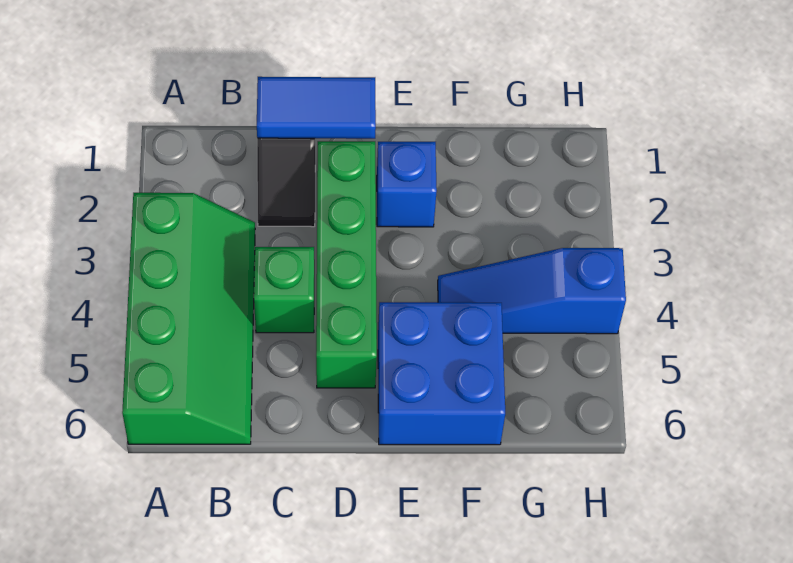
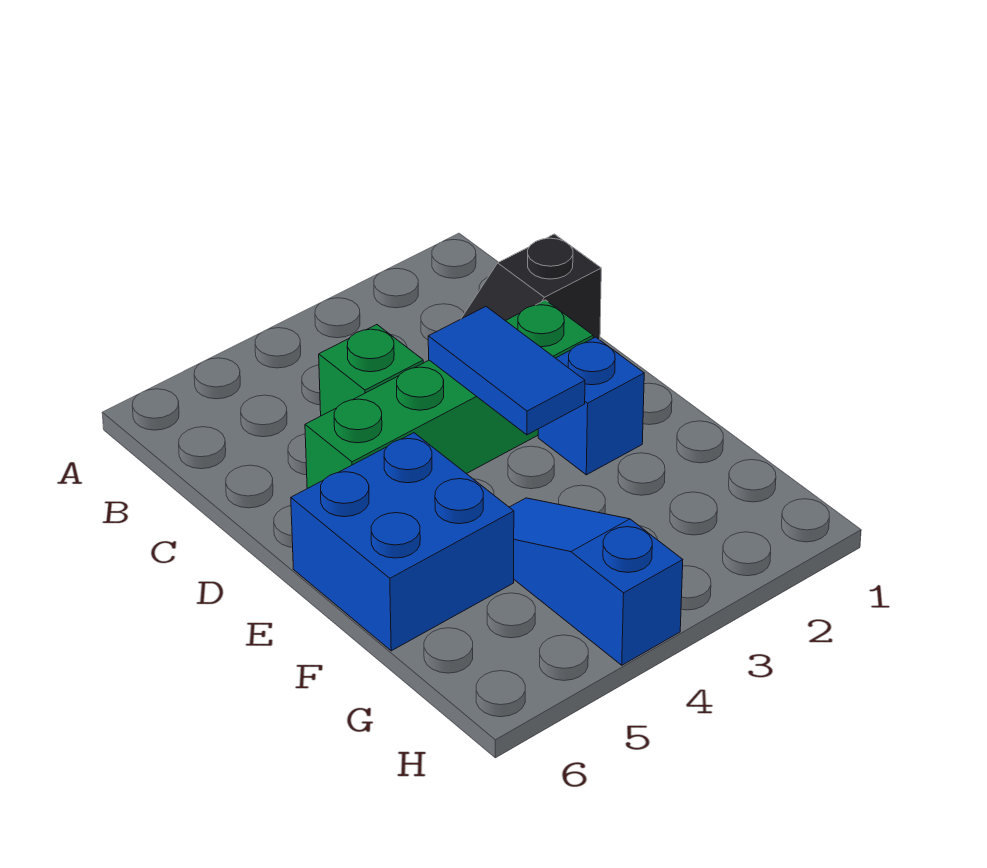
green 2x4 slope [122,193,255,444] -> none
blue 1x2 tile [257,77,376,139] -> blue 1x2 tile moved to [428,307,585,435]

